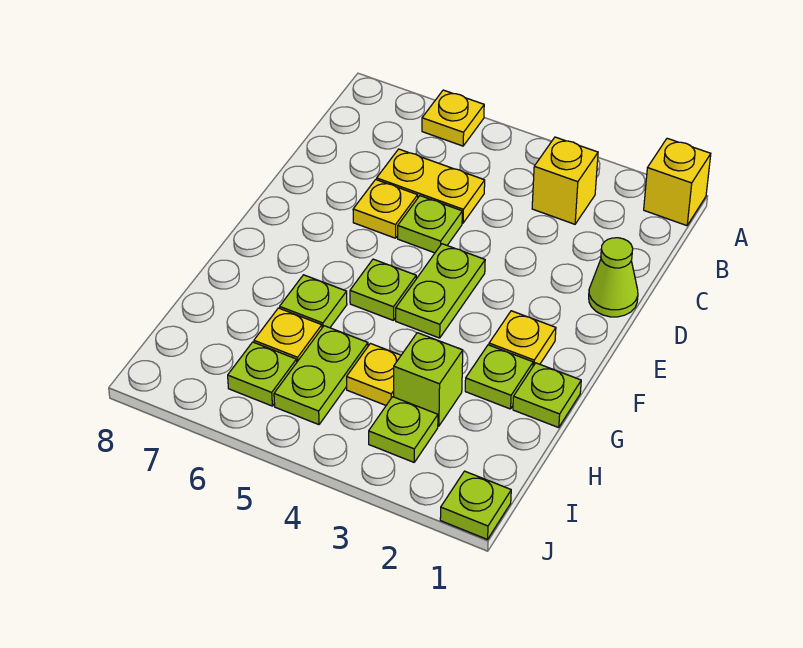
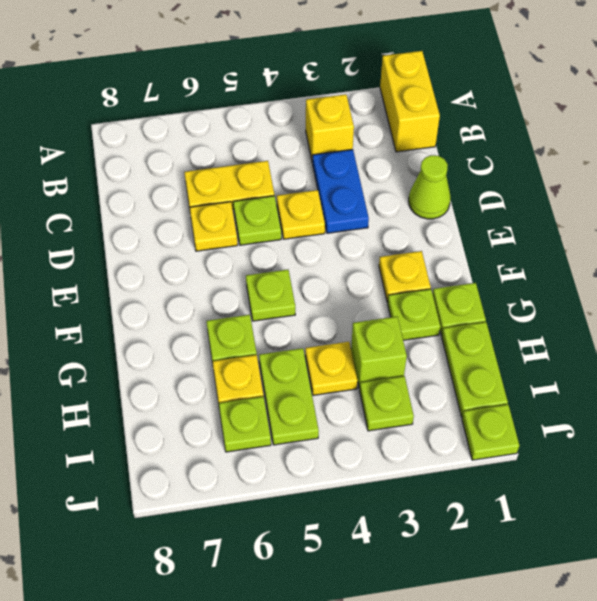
yellow 1x1 brick [644,138,711,226] -> yellow 1x2 brick [380,51,440,152]
yellow 1x1 plate [422,90,484,146] -> yellow 1x1 plate moved to [277,190,325,239]
none -> blue 1x2 plate [313,150,369,233]
lime 1x2 plate [396,244,485,338] -> lime 1x2 plate moved to [442,322,508,417]

